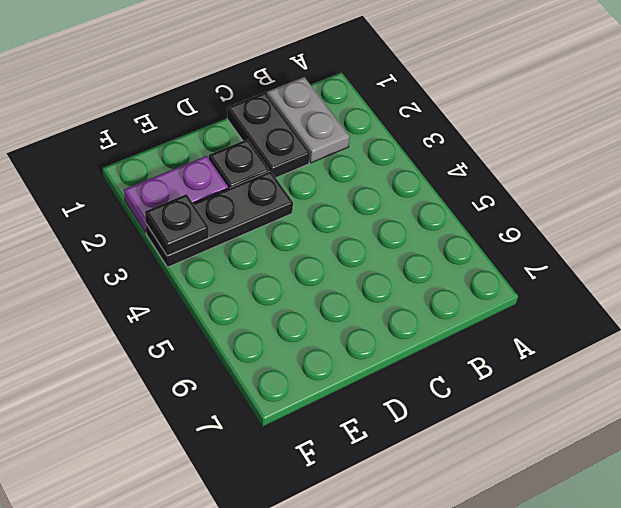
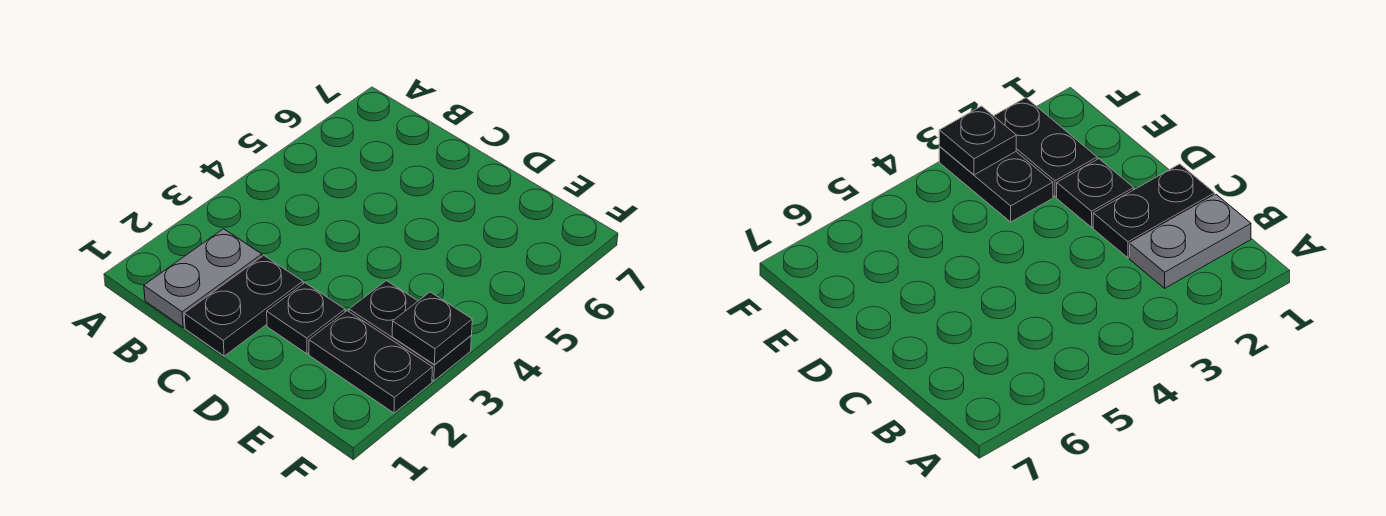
black 1x3 plate [146,171,293,267] -> black 1x2 plate [349,281,471,381]
purple 1x2 plate [124,156,228,233] -> black 1x2 plate [309,311,433,413]

